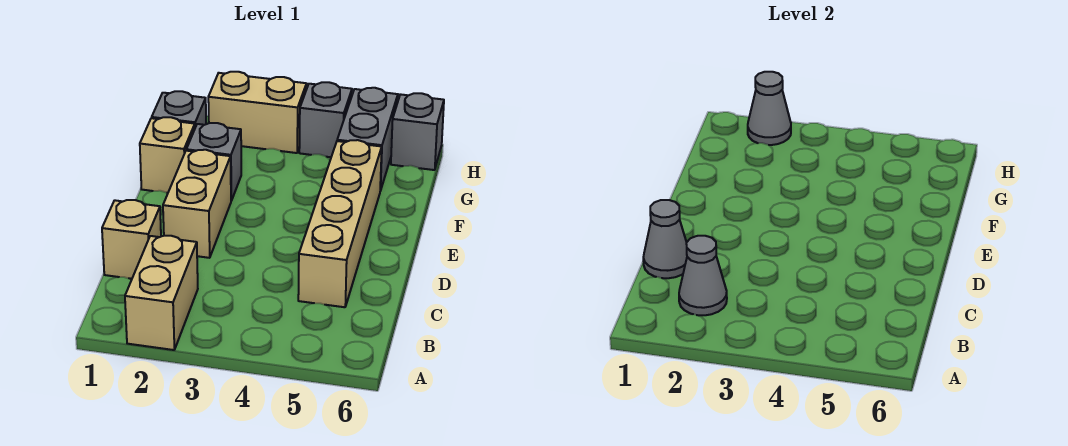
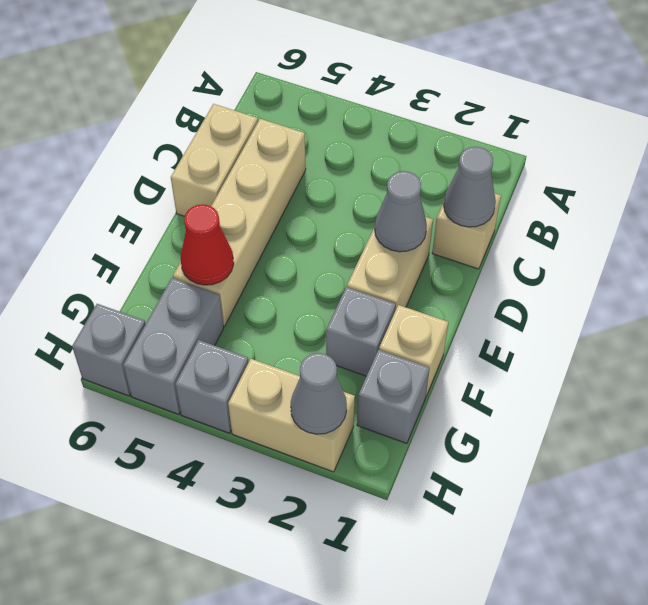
tan 1x2 brick [125,236,198,350] -> tan 1x2 brick moved to [171,104,258,216]
grey 1x1 cone [679,236,727,315] -> grey 1x1 cone moved to [375,171,427,252]
none -> red 1x1 cone [181,204,234,285]

